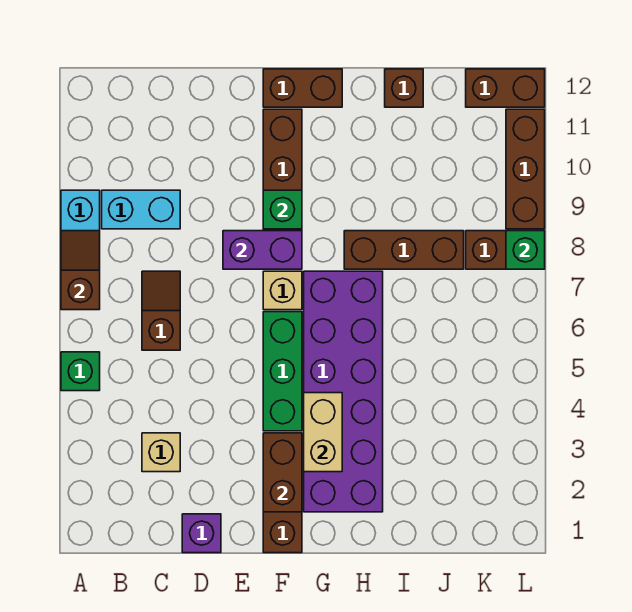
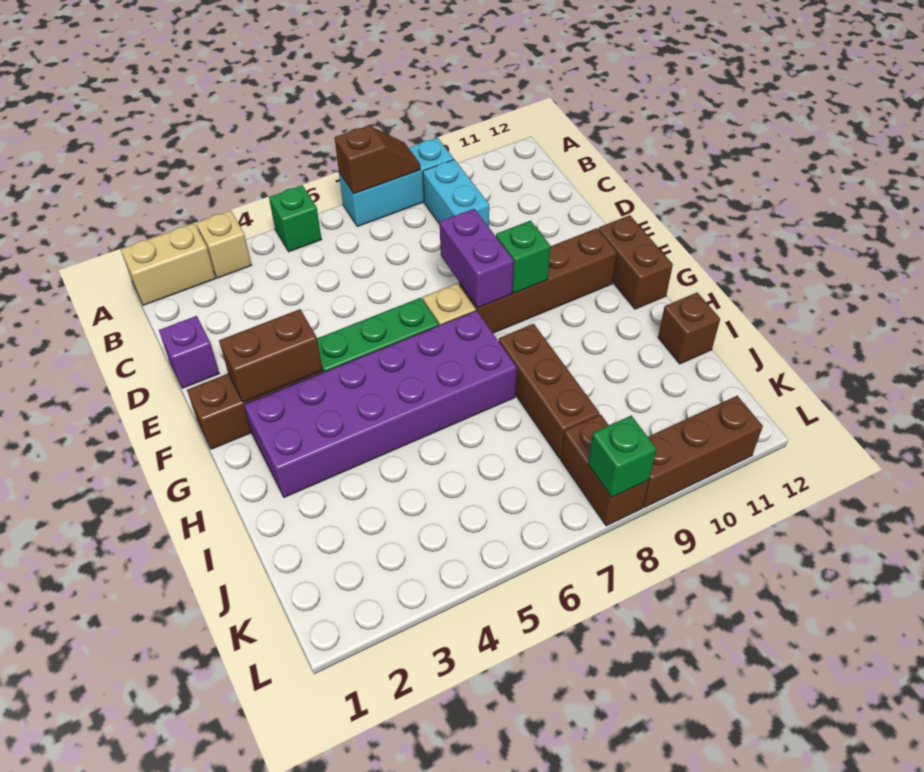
tan 1x1 brick [142,433,180,472] -> tan 1x1 brick moved to [196,210,251,278]
brown 1x2 slope [142,271,180,350] -> none
tan 1x2 brick [304,393,342,472] -> tan 1x2 brick moved to [121,223,215,305]
brown 1x2 brick [466,69,545,107] -> none

